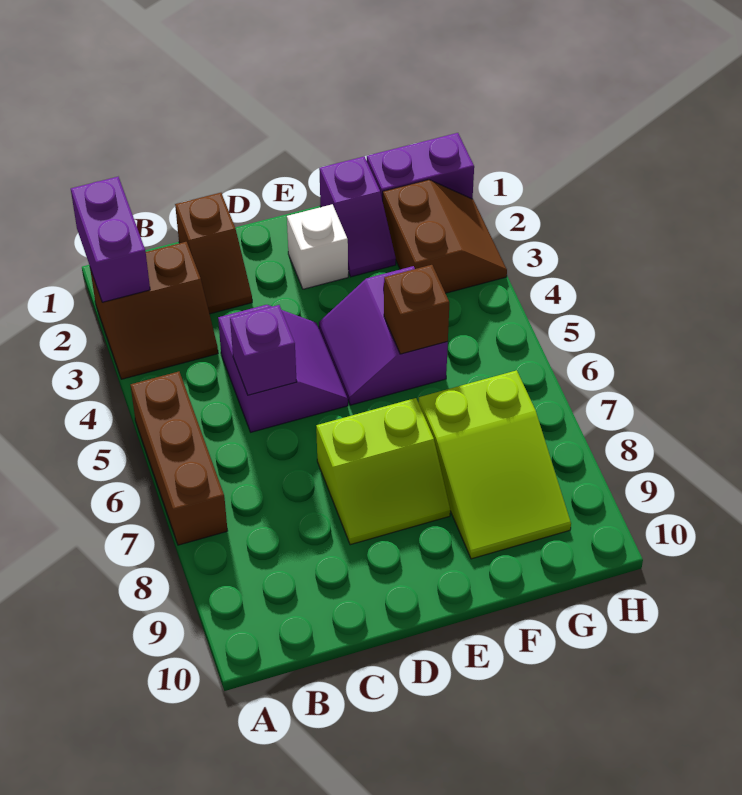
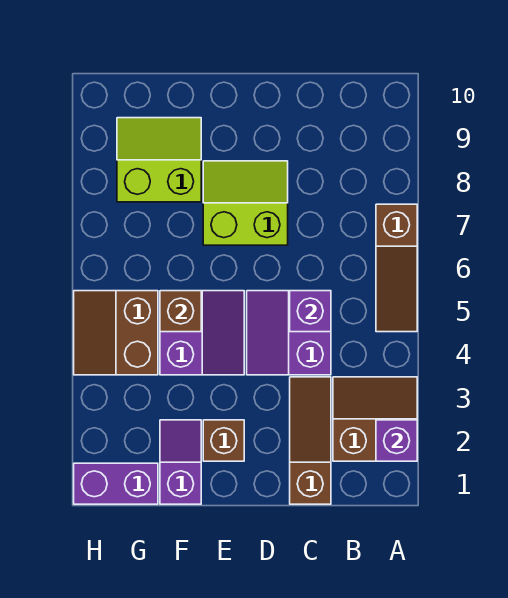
purple 1x2 brick [71,177,150,302] -> purple 1x1 brick [376,420,417,461]
brown 1x3 brick [131,372,228,545] -> brown 1x3 slope [376,204,417,332]
brown 1x2 slope [175,193,252,314] -> brown 1x3 slope [290,377,331,504]
white 1x1 brick [287,204,348,289] -> brown 1x1 brick [203,420,244,461]
lime 2x3 slope [418,370,571,559] -> lime 2x2 slope [117,118,201,202]
brown 2x2 slope [383,180,507,293] -> brown 2x2 slope moved to [74,291,158,375]

